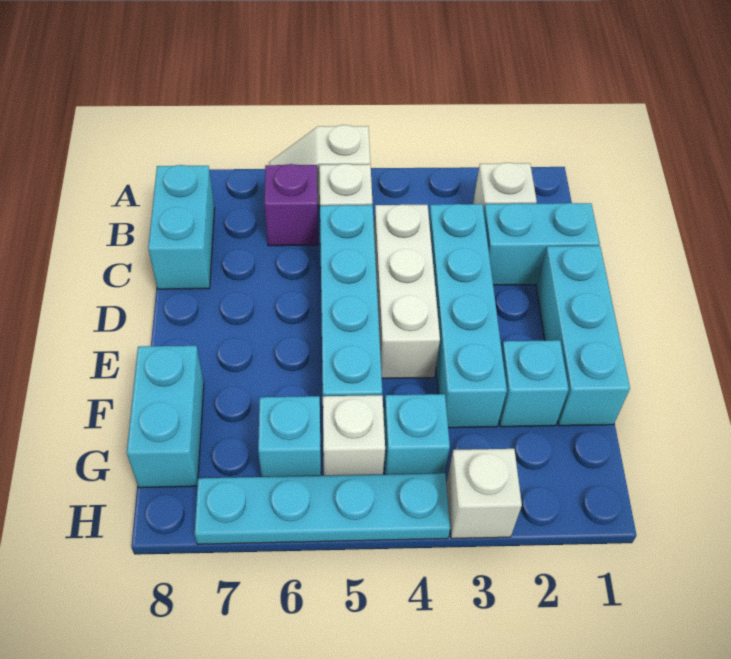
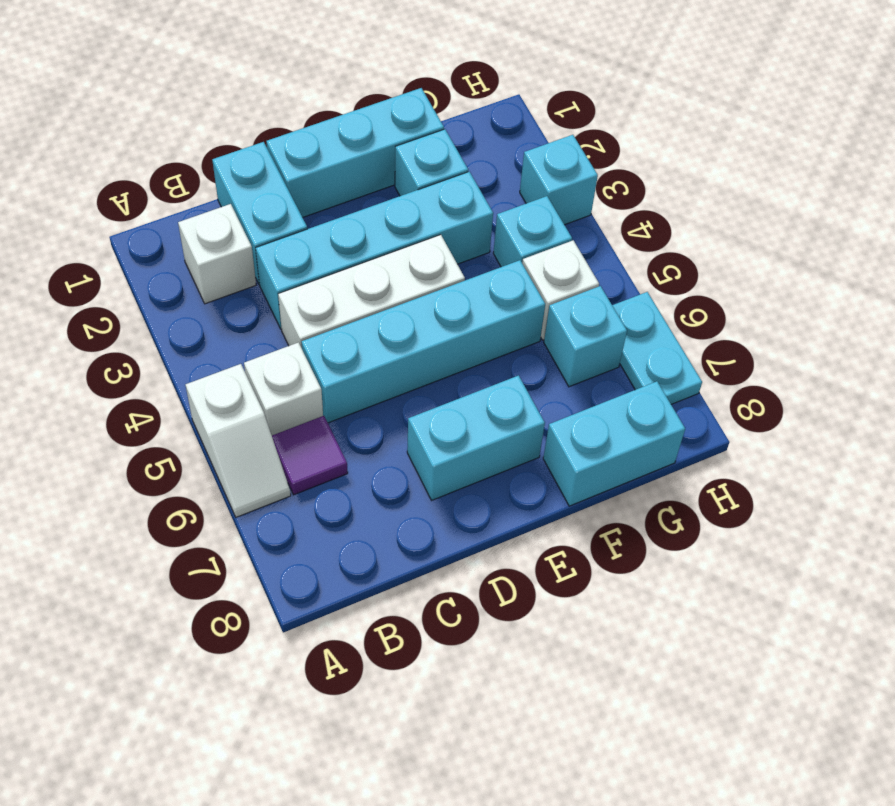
purple 1x1 brick [264,164,318,246] -> purple 1x1 tile [272,416,348,495]
cyan 1x2 brick [148,165,215,289] -> cyan 1x2 brick moved to [407,375,545,500]
white 1x1 brick [446,449,522,539] -> cyan 1x1 brick [520,135,598,225]
cyan 1x4 plate [195,473,450,544] -> cyan 1x2 plate [612,292,702,404]

